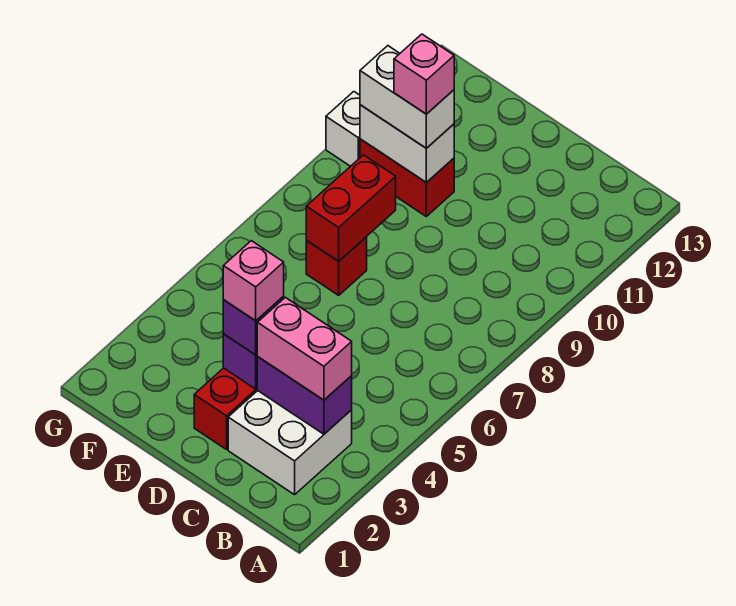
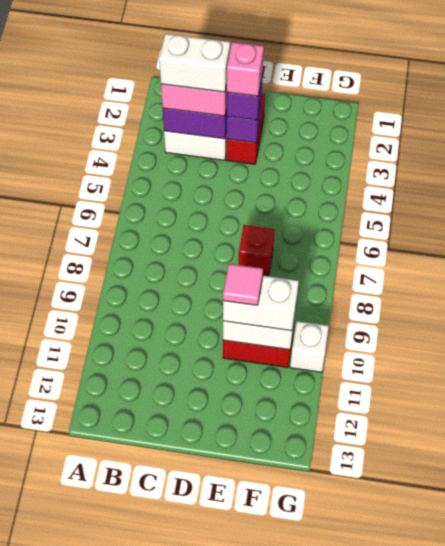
none -> white 1x2 brick [159,34,230,92]
red 1x2 brick [306,155,396,261] -> none
pink 1x1 brick [394,34,454,114] -> pink 1x1 tile [223,264,263,305]

